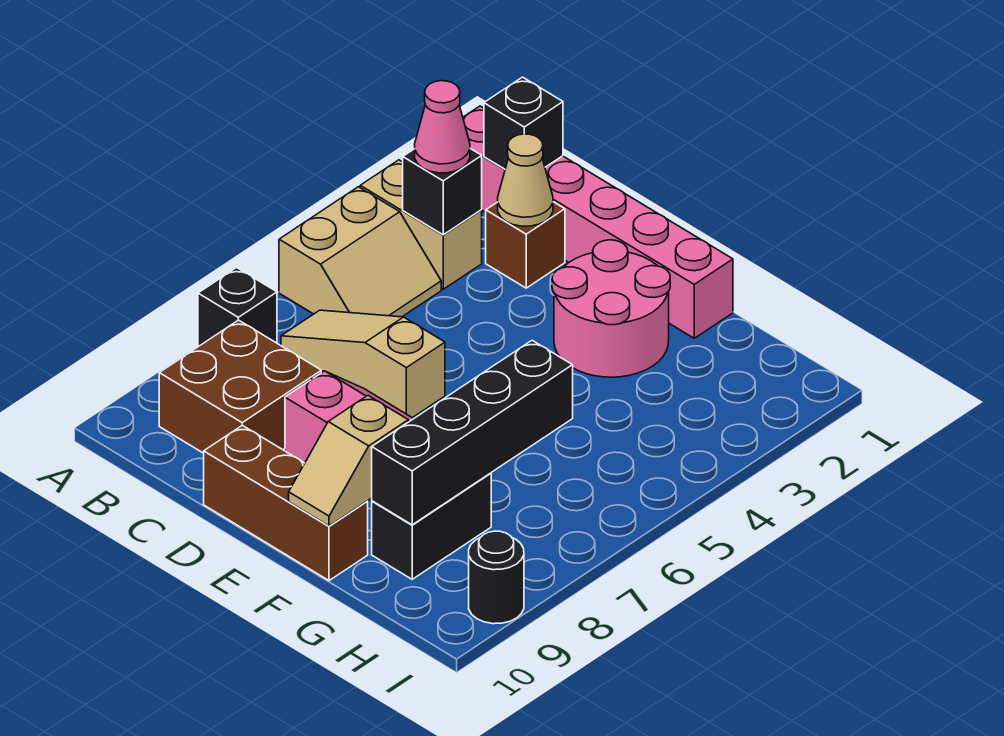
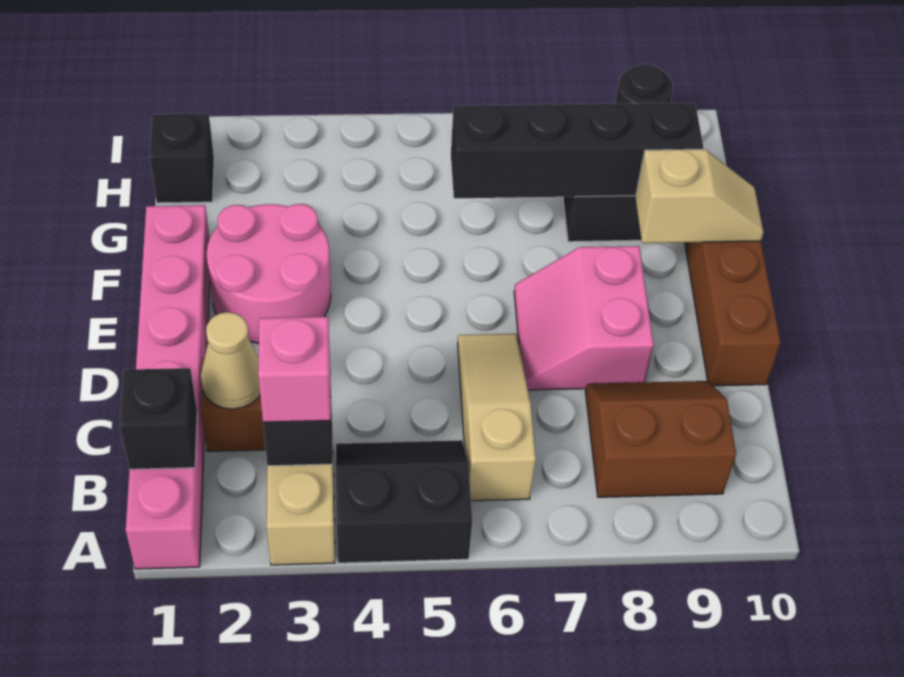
tan 2x2 slope [279,187,441,317] -> black 2x2 slope [336,440,472,563]
black 1x1 brick [198,268,277,347] -> black 1x1 brick moved to [149,113,214,203]
pink 1x1 cone [415,81,470,173] -> pink 1x1 brick [258,317,331,422]
tan 1x3 slope [281,310,445,418] -> tan 1x3 slope turned to [458,334,536,501]
brown 2x2 brick [159,320,321,453] -> brown 2x2 slope [585,381,736,497]

